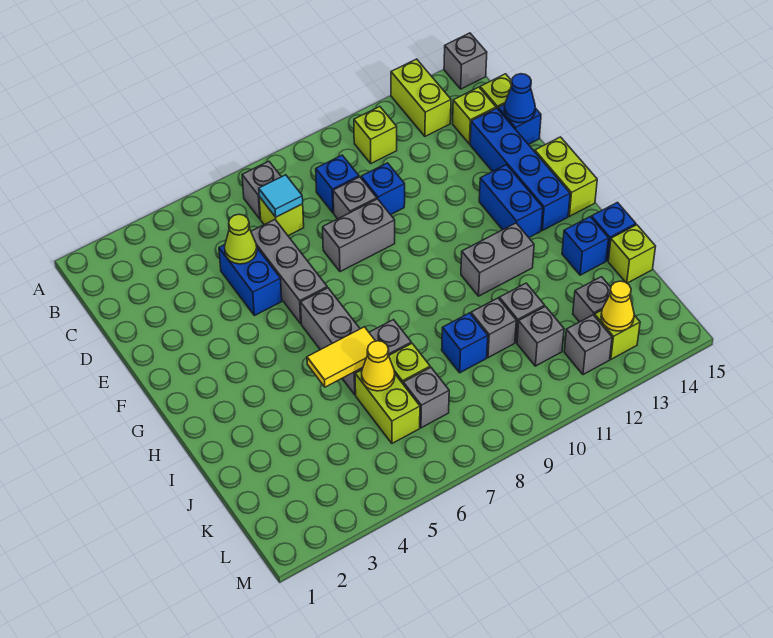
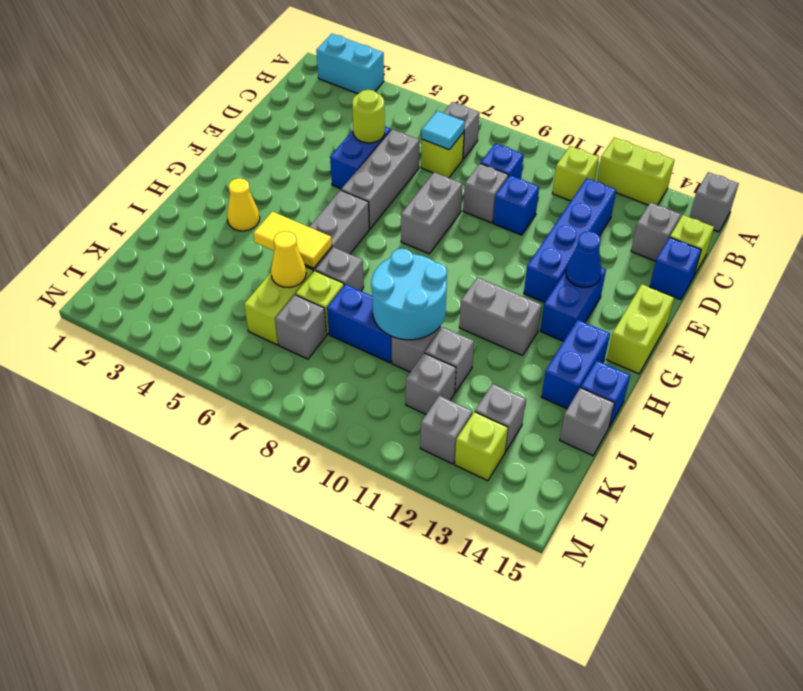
none -> cyan 1x2 brick [316,34,384,94]
lime 1x2 brick [391,59,451,136] -> lime 1x2 brick turned to [597,138,674,205]
lime 1x1 brick [453,87,496,144] -> grey 1x1 brick [631,202,681,261]
lime 1x1 cone [225,214,257,264] -> lime 1x1 round brick [352,90,385,143]
blue 1x4 brick [470,108,570,230] -> blue 1x4 brick moved to [524,178,616,303]
blue 1x1 cone [504,74,535,123] -> blue 1x1 cone moved to [566,231,602,287]
grey 1x2 brick [323,199,395,272] -> grey 1x2 brick turned to [401,172,462,254]
none -> cyan 2x2 round brick [371,248,447,340]
blue 1x1 brick [562,217,609,275] -> blue 1x2 brick [542,320,610,409]
blue 1x1 brick [442,313,488,373] -> blue 1x2 brick [327,284,392,363]
lime 1x1 brick [608,225,656,283] -> grey 1x1 brick [560,388,614,456]
yellow 1x1 cone [601,281,634,331] -> yellow 1x1 cone moved to [227,178,260,231]

